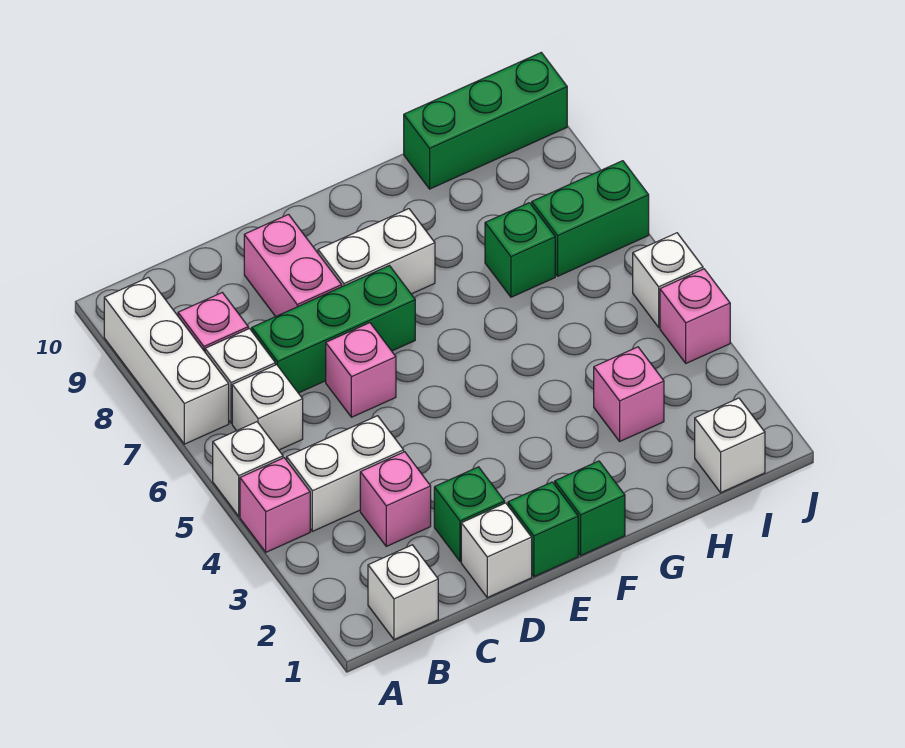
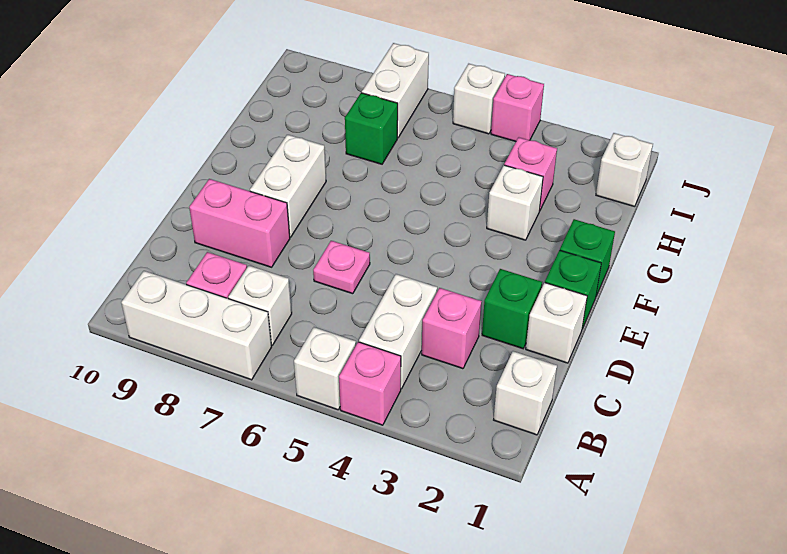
white 1x1 brick [232,365,303,450] -> white 1x1 brick moved to [487,165,543,240]
green 1x3 brick [252,266,415,393] -> none
pink 1x1 brick [326,323,396,417] -> pink 1x1 plate [313,241,370,294]
green 1x3 brick [404,53,567,189] -> none
green 1x2 brick [532,161,649,276] -> white 1x2 brick [361,43,429,138]

